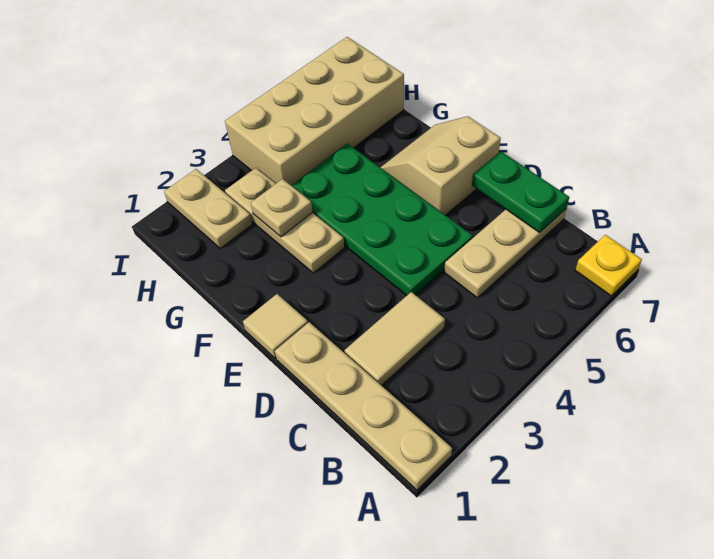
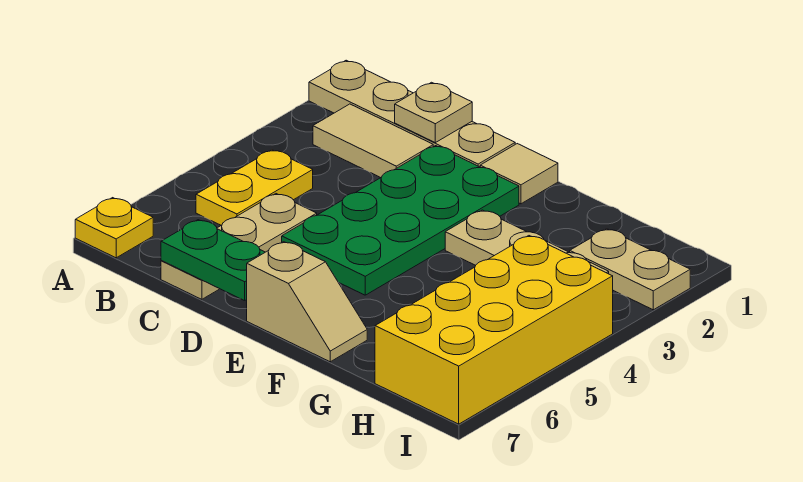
none -> yellow 1x2 plate [196,150,313,225]
tan 1x2 tile [345,292,445,386] -> tan 1x2 tile turned to [313,104,433,178]
green 2x4 plate [291,144,473,295] -> green 2x4 plate turned to [282,146,519,295]
tan 2x2 slope [380,116,501,215] -> tan 1x2 slope [247,242,367,362]
tan 1x1 plate [251,179,313,237] -> tan 1x1 plate moved to [395,82,472,143]
tan 2x4 brick [225,37,404,185] -> yellow 2x4 brick [375,236,613,424]

